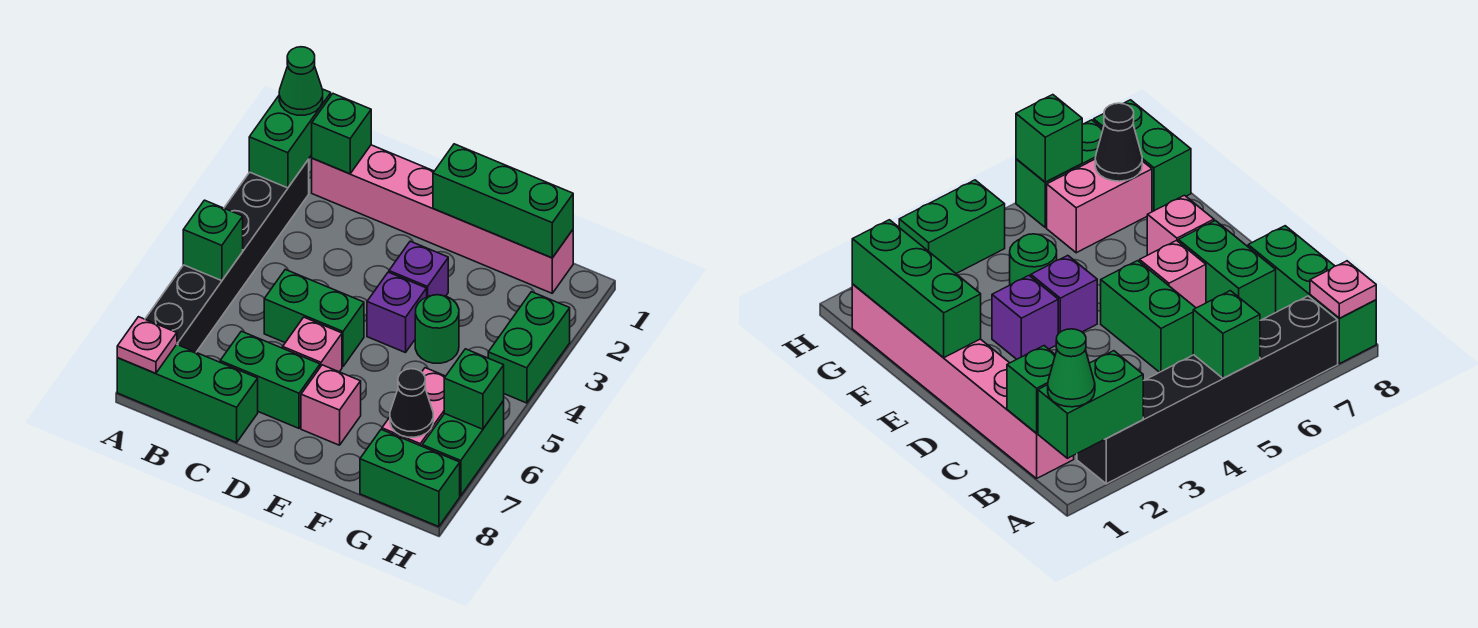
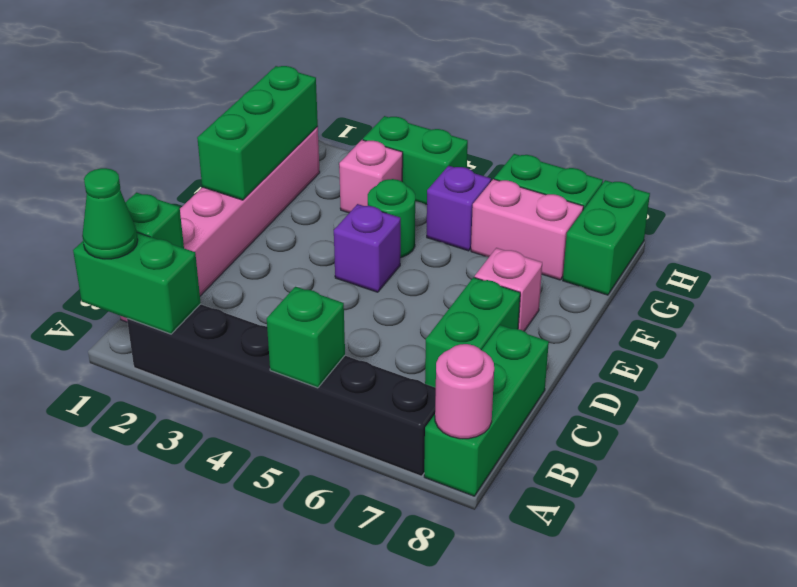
pink 1x1 plate [117,317,177,373] -> pink 1x1 round brick [435,344,494,439]
green 1x2 brick [264,269,364,367] -> none
pink 1x1 brick [283,317,342,372] -> pink 1x1 brick moved to [339,140,403,213]
purple 1x1 brick [389,241,448,297] -> purple 1x1 brick moved to [427,166,491,251]
black 1x1 cone [390,369,433,437] -> none
green 1x1 brick [444,349,504,429] -> none

